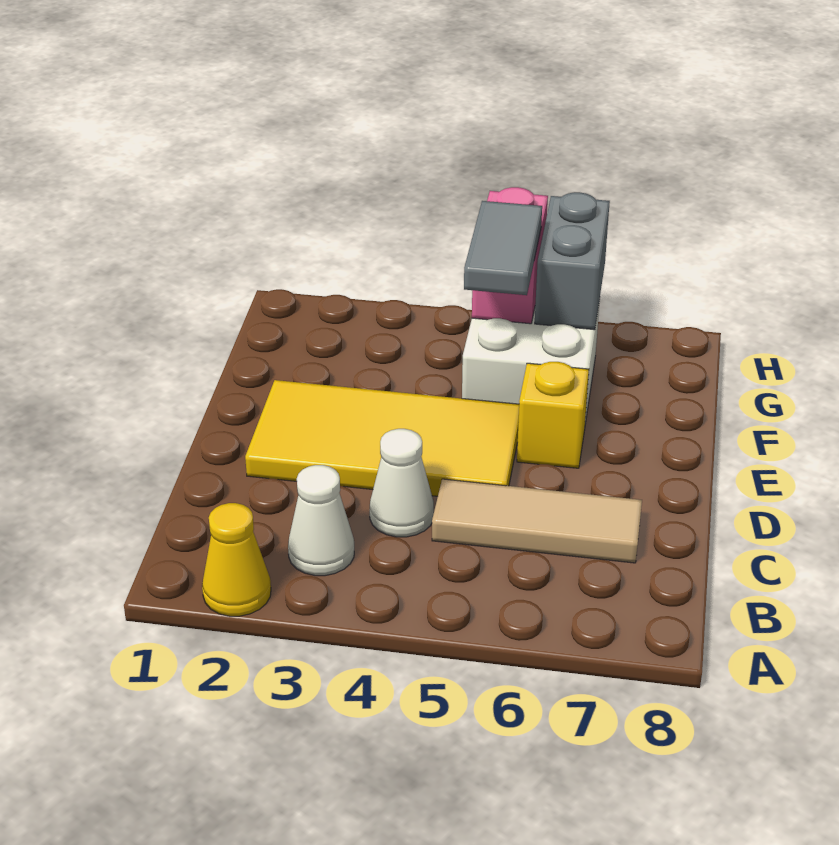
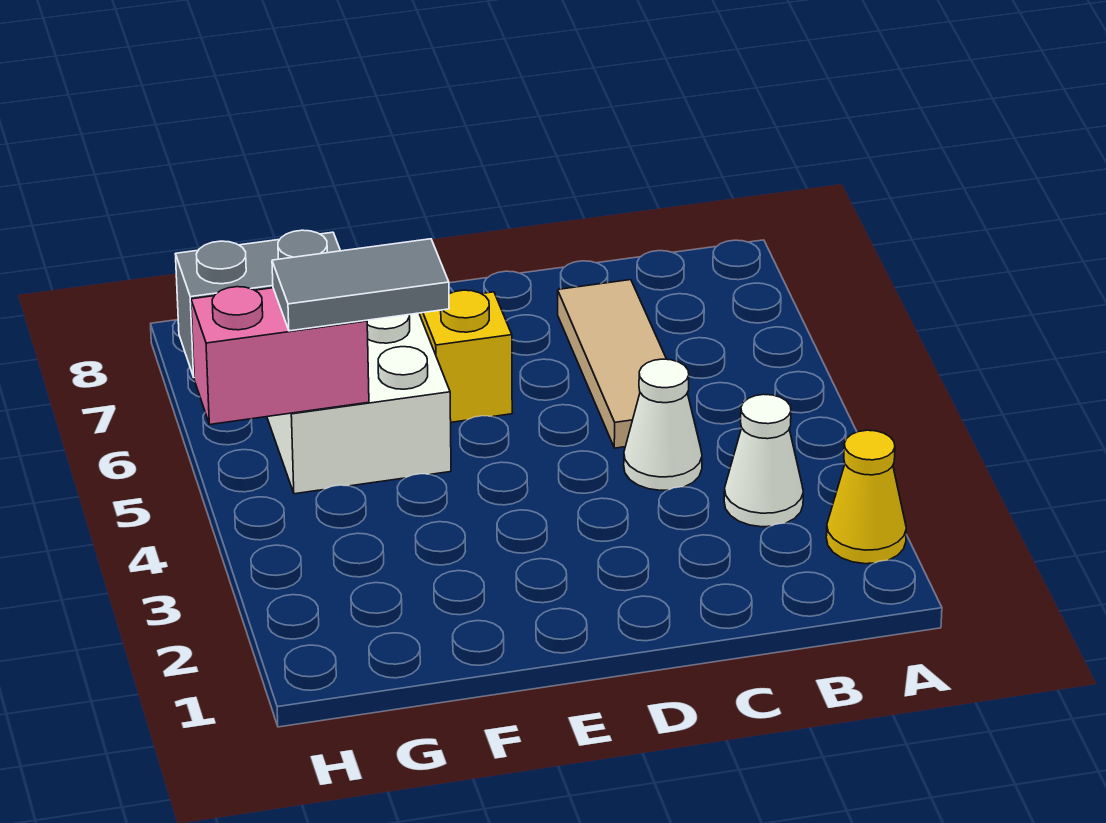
yellow 2x4 tile [245,380,519,496] -> none

